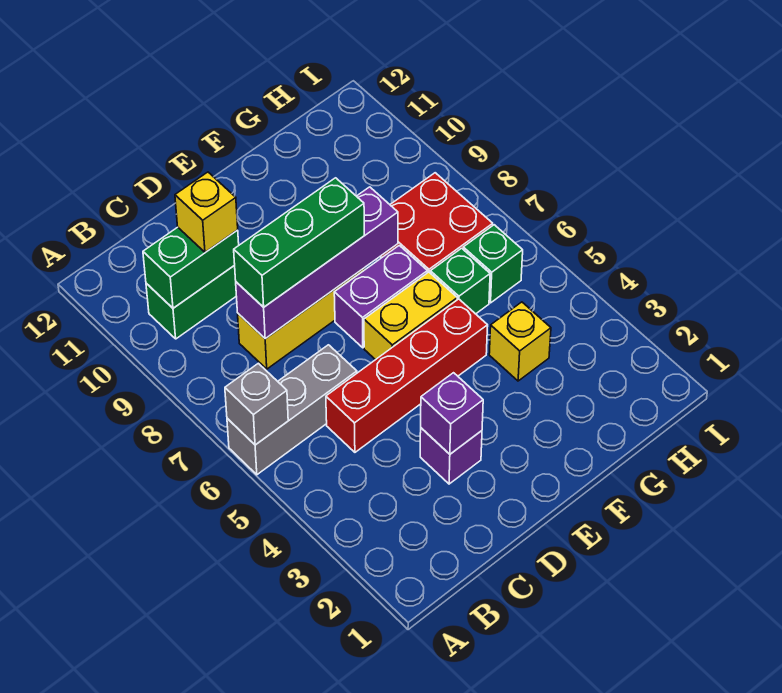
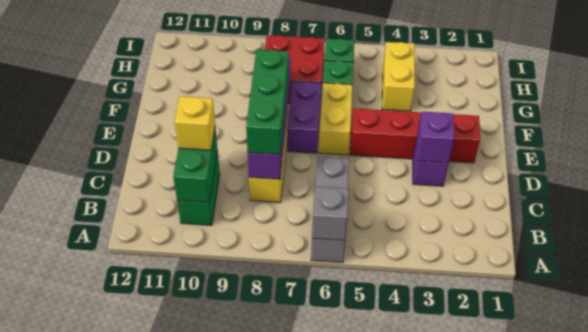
red 1x4 brick [326,299,488,452] -> red 1x4 brick turned to [350,108,480,163]
yellow 1x1 brick [489,302,551,381] -> yellow 1x2 brick [382,42,415,111]

